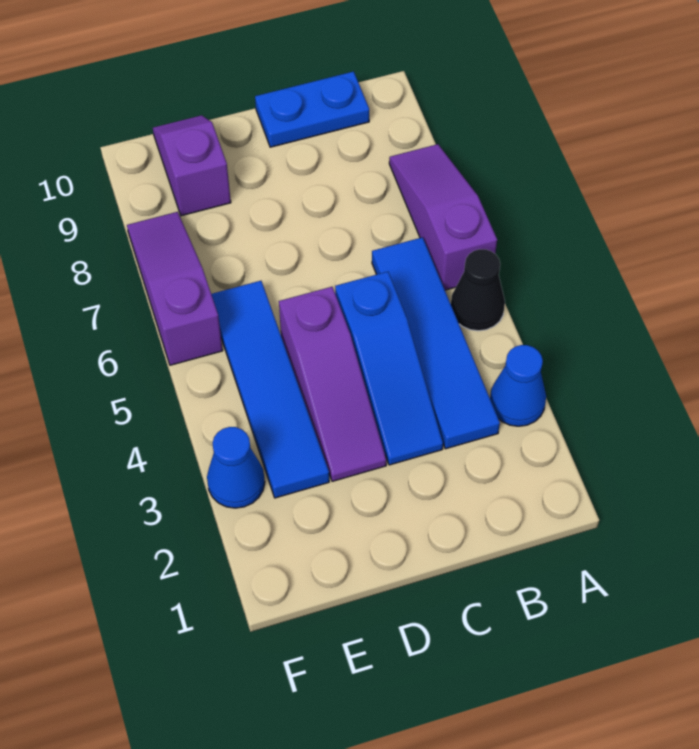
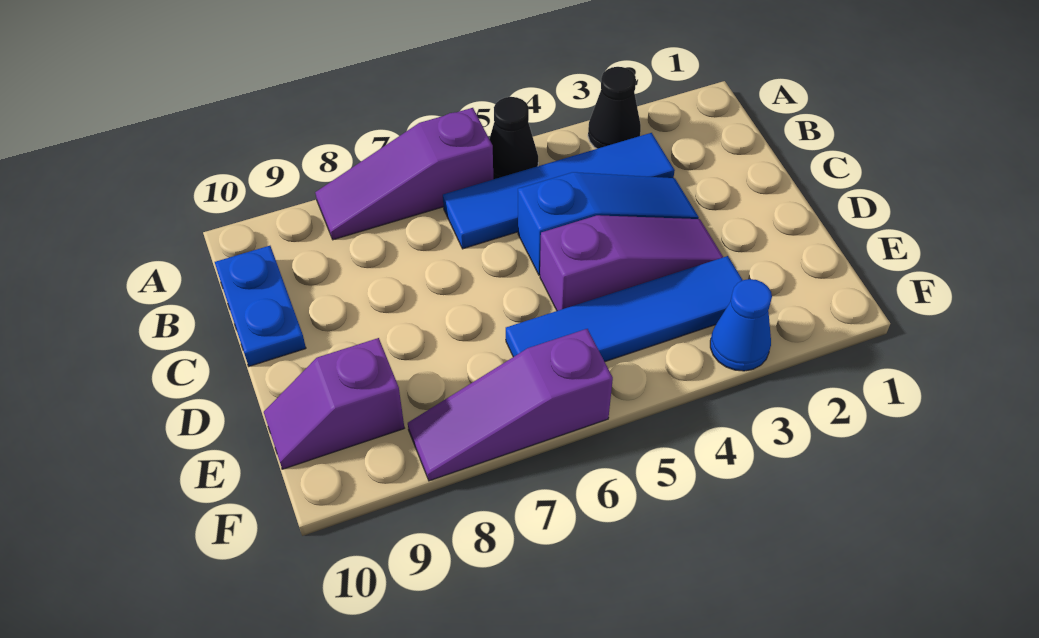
blue 1x1 cone [490,345,546,426] -> black 1x1 cone [588,67,641,149]

